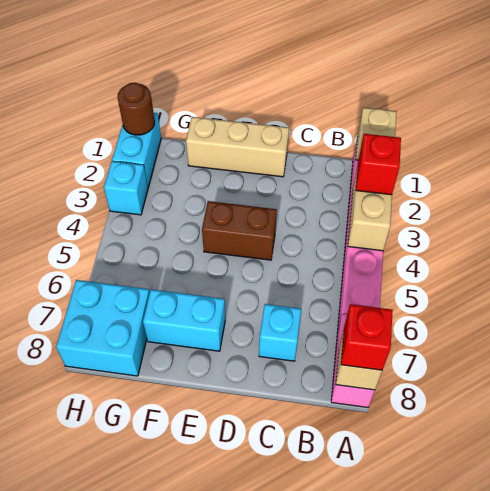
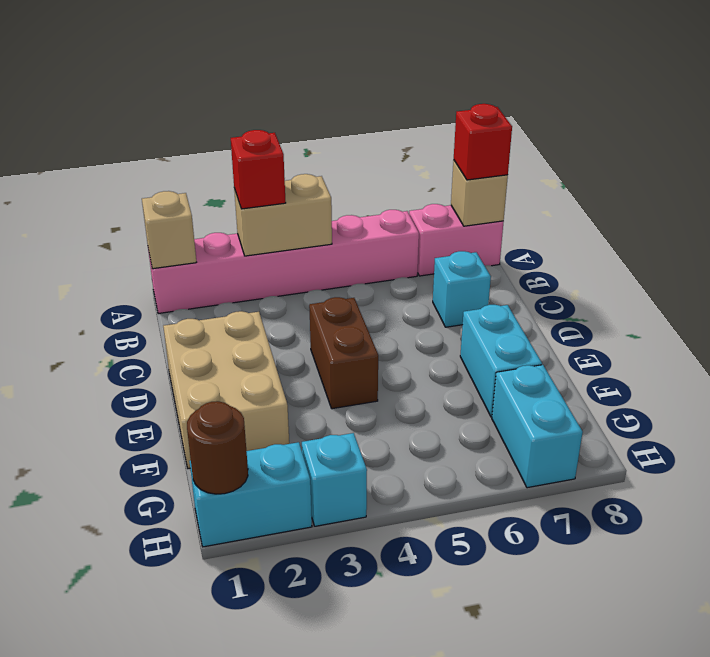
tan 1x3 brick [186,117,289,177] -> tan 2x3 brick [163,311,289,468]
cyan 2x2 brick [56,280,150,376] -> cyan 1x2 brick [492,365,583,488]

